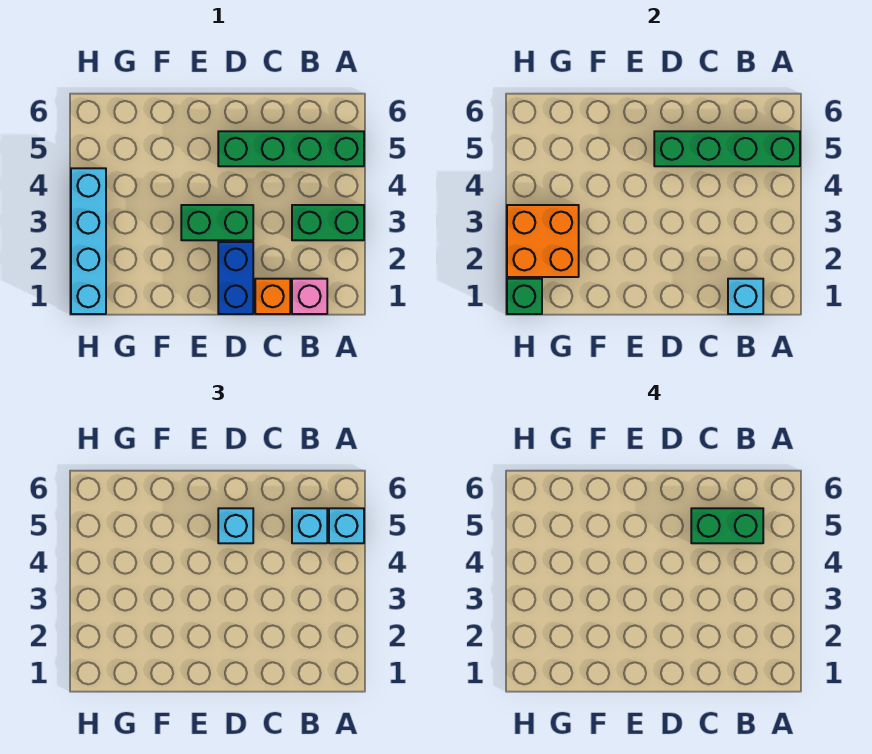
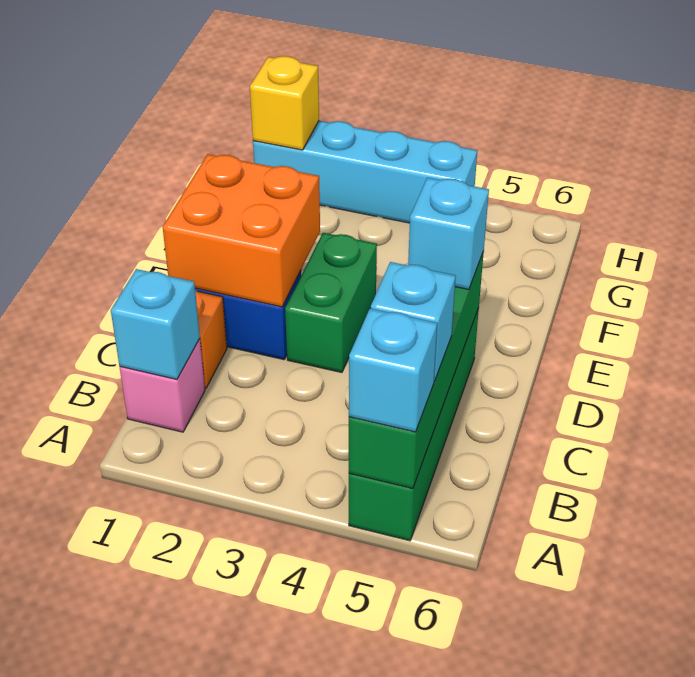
green 1x2 brick [292,205,364,240] -> none
green 1x2 brick [691,508,763,543] -> none
orange 2x2 brick [507,205,579,277] -> orange 2x2 brick moved to [163,154,320,307]
green 1x1 brick [507,279,542,314] -> yellow 1x1 brick [250,56,319,150]

